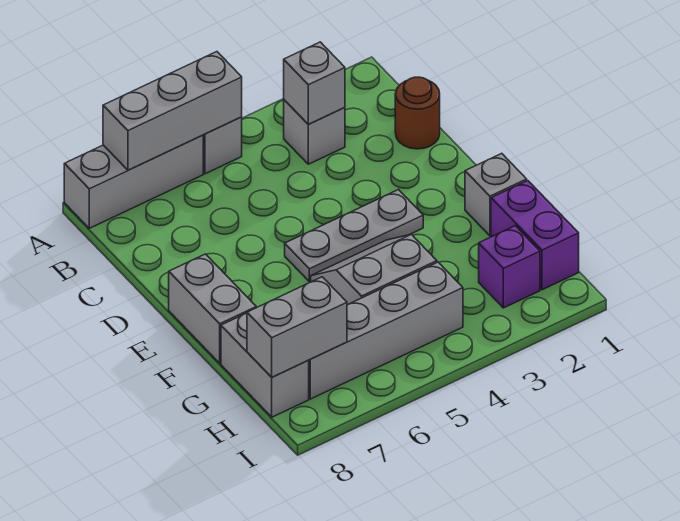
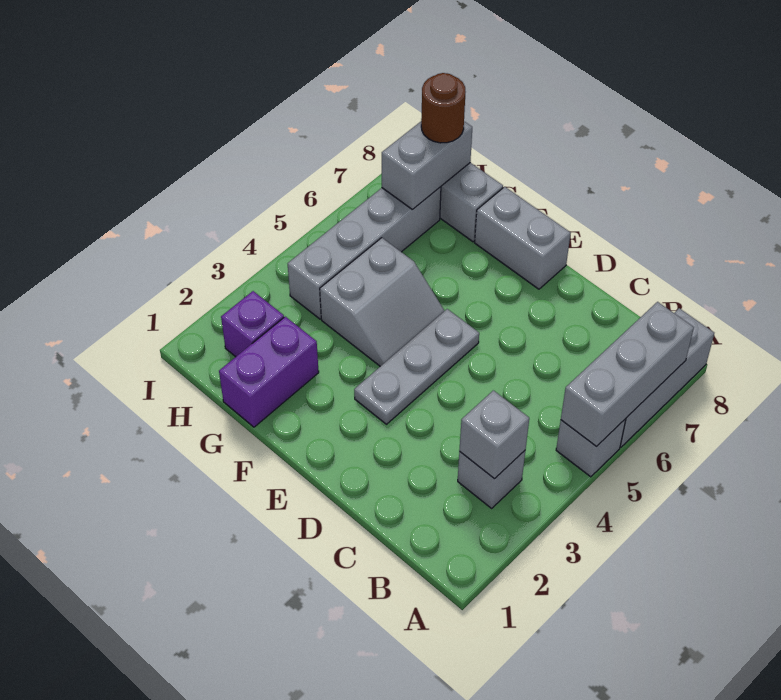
brown 1x1 round brick [395,77,440,149] -> brown 1x1 round brick moved to [421,73,466,143]
grey 1x1 brick [465,153,527,236] -> none
purple 1x2 brick [491,181,579,290] -> purple 1x2 brick turned to [219,317,319,427]

